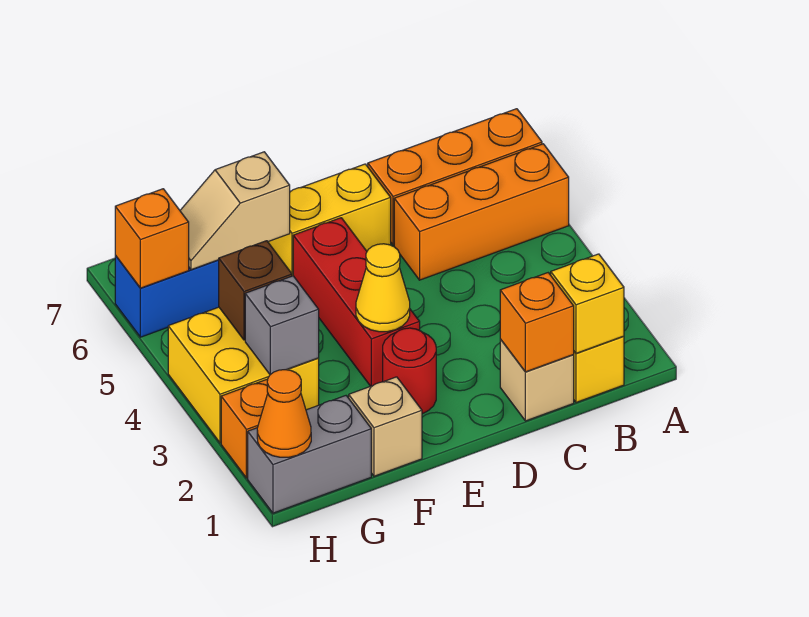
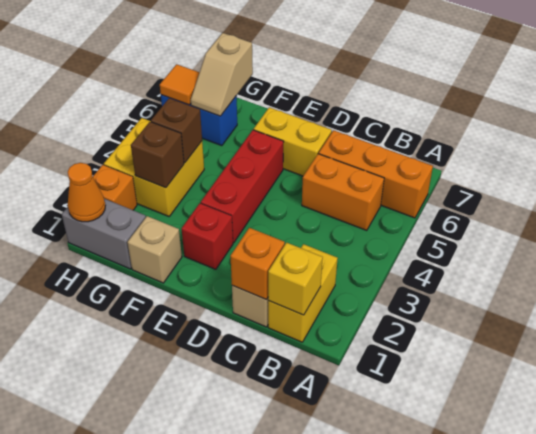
orange 1x3 brick [394,144,569,280] -> orange 1x2 brick [302,154,384,230]
red 1x1 round brick [383,328,436,414] -> red 1x1 brick [182,203,233,269]
yellow 1x1 cone [356,244,410,332] -> none
tan 1x2 slope [180,152,290,270] -> tan 1x2 slope turned to [191,33,253,116]
grey 1x1 brick [245,276,319,375] -> brown 1x1 brick [131,122,184,188]
orange 1x1 brick [115,189,189,288] -> orange 1x1 tile [160,64,199,105]

